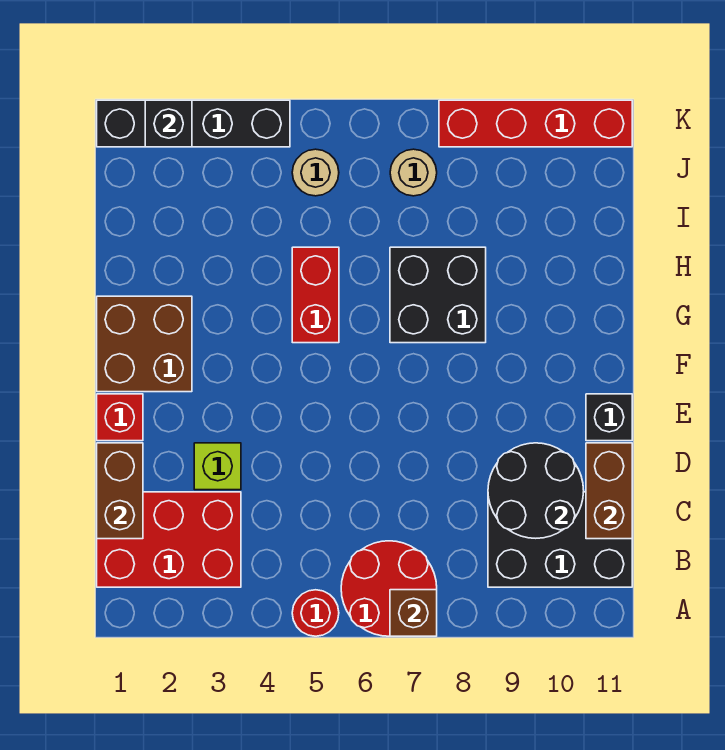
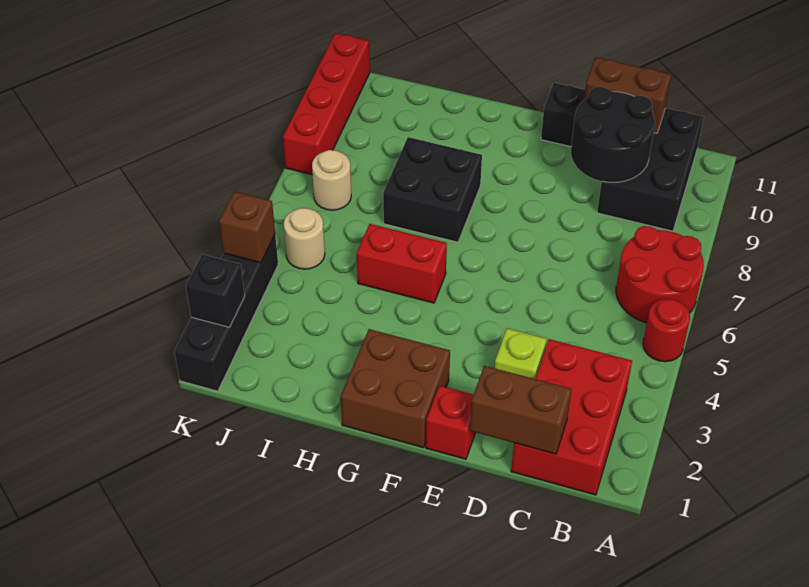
brown 1x1 brick [390,590,437,636] -> brown 1x1 brick moved to [219,192,275,263]

